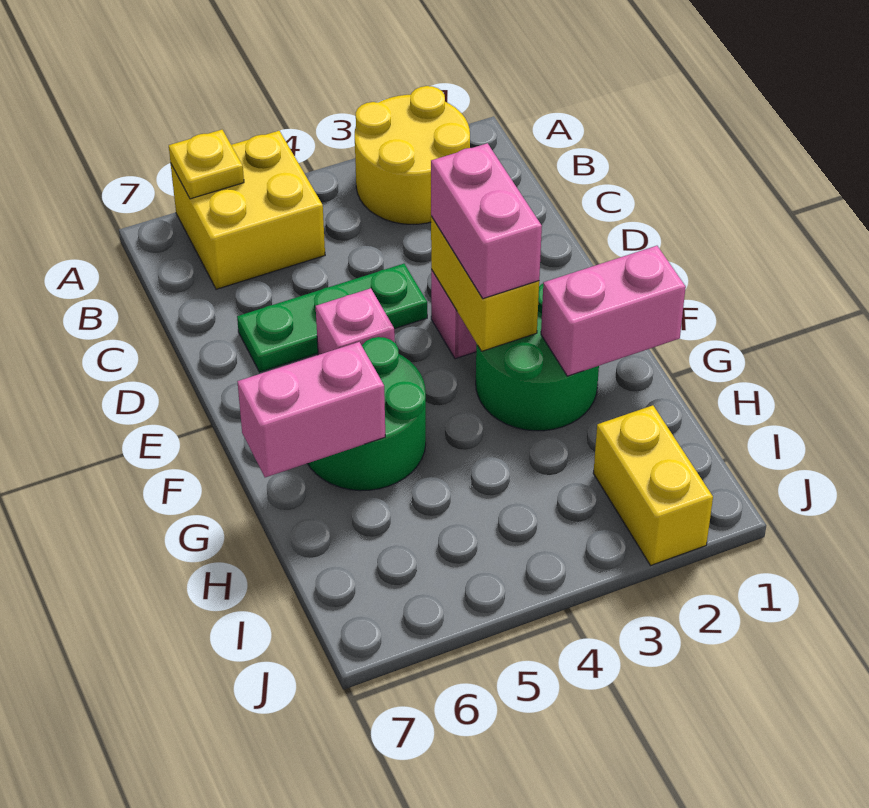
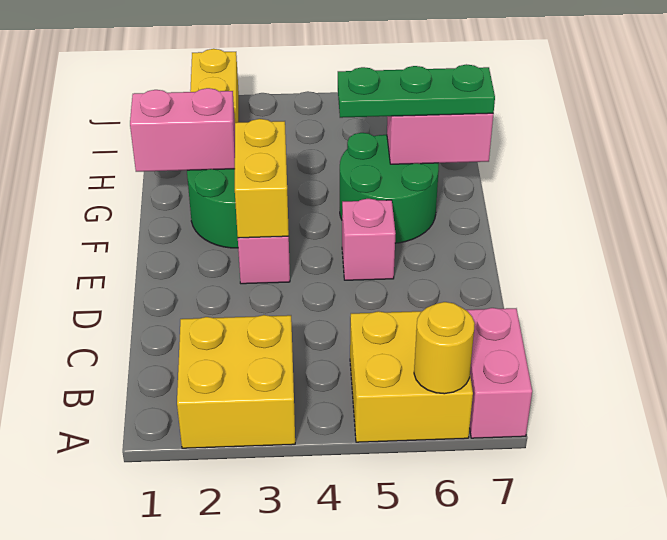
yellow 2x2 round brick [355,86,470,224] -> yellow 2x2 brick [177,315,295,448]
yellow 1x1 plate [169,130,244,199] -> yellow 1x1 round brick [414,302,475,394]
green 1x3 plate [237,264,427,372] -> green 1x3 plate moved to [338,64,495,118]
pink 1x2 brick [431,143,542,299] -> pink 1x2 brick moved to [466,308,532,438]

